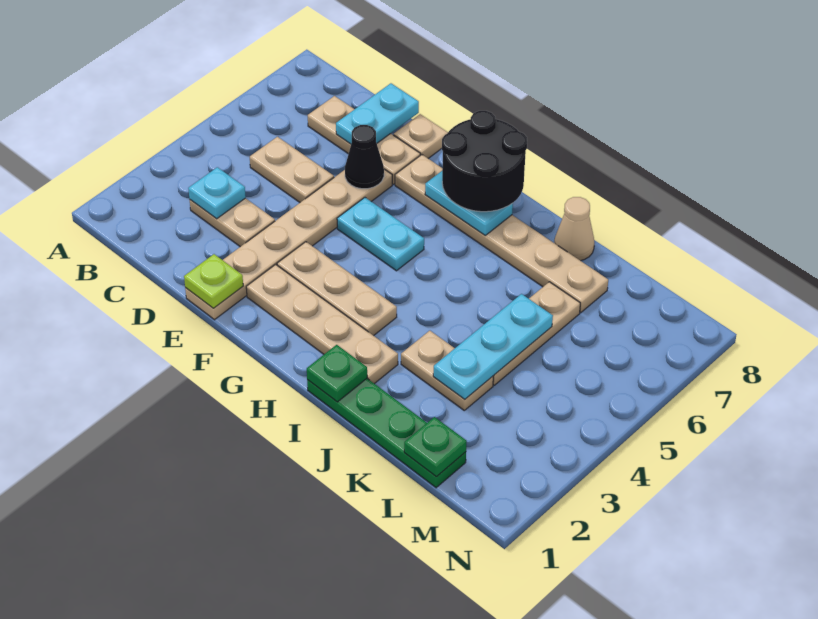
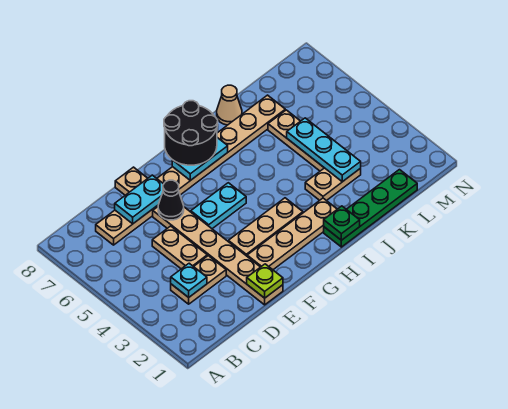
tan 1x2 plate [250,137,334,202] -> tan 1x2 plate turned to [152,226,207,269]
cyan 1x2 plate [336,83,419,144] -> cyan 1x2 plate turned to [115,175,163,224]
green 1x1 plate [404,417,467,477] -> none

